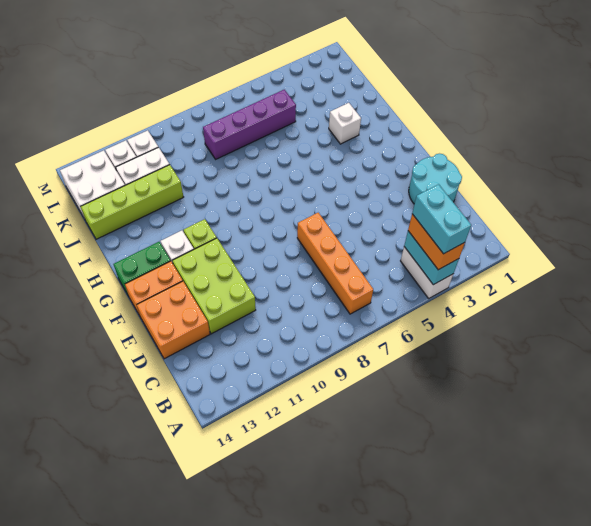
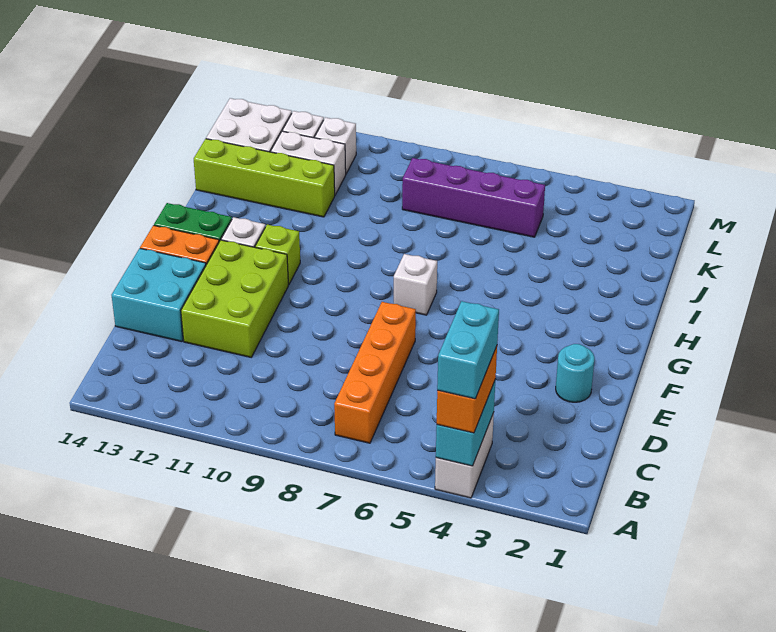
cyan 2x2 round brick [409,154,462,204] -> cyan 1x1 round brick [556,344,595,402]
orange 2x2 brick [137,281,210,359] -> cyan 2x2 brick [112,248,206,342]
white 1x1 brick [329,103,361,144] -> white 1x1 brick moved to [394,254,437,315]

